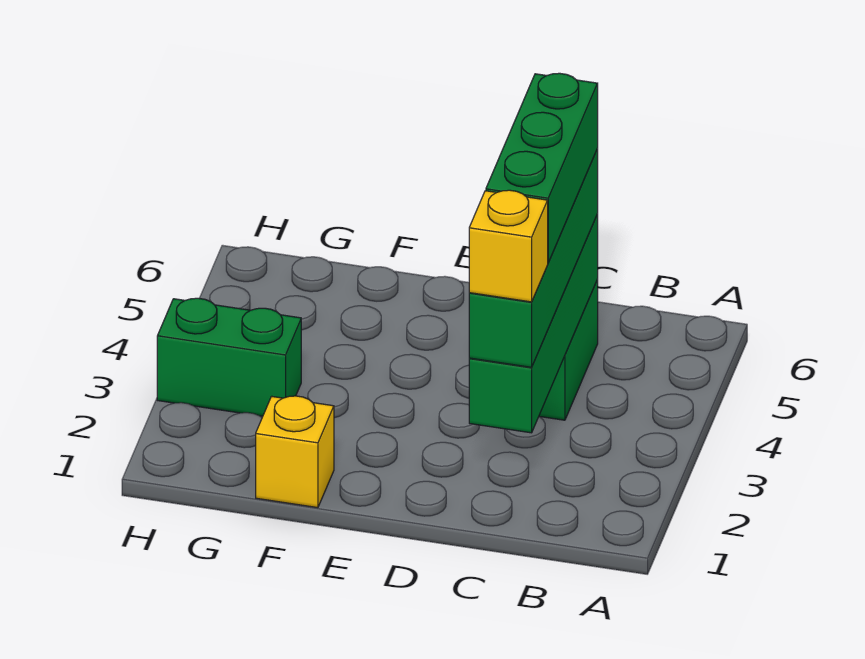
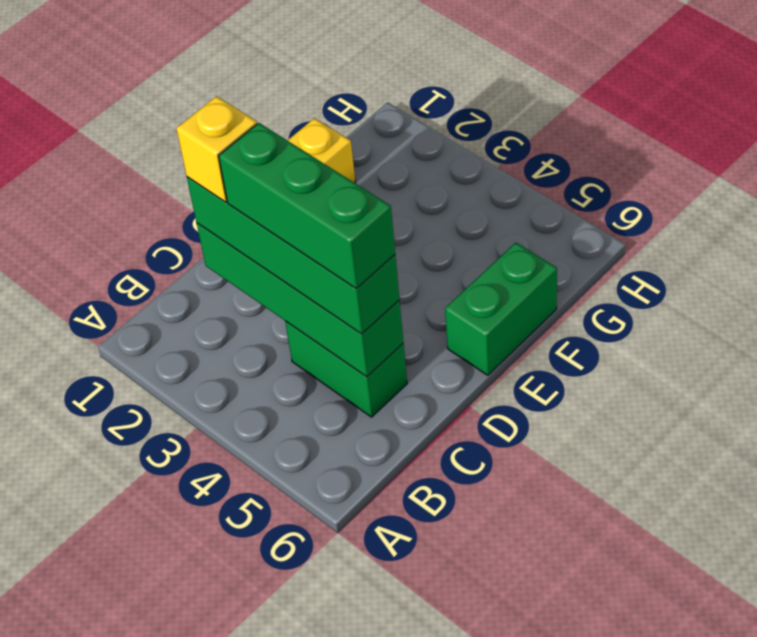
green 1x2 brick [157,298,301,416] -> green 1x2 brick moved to [445,242,557,375]

